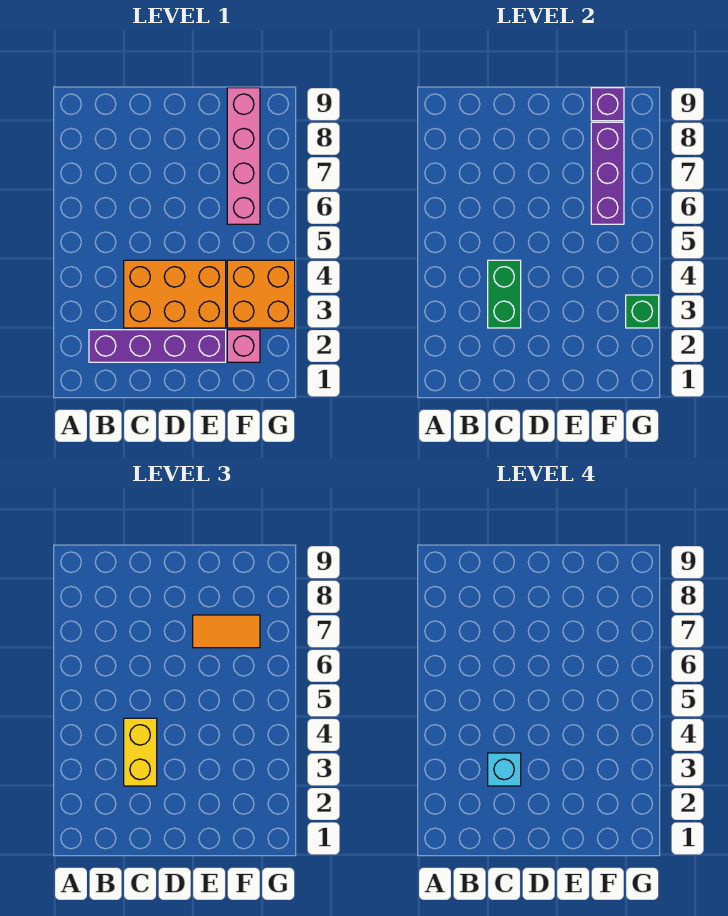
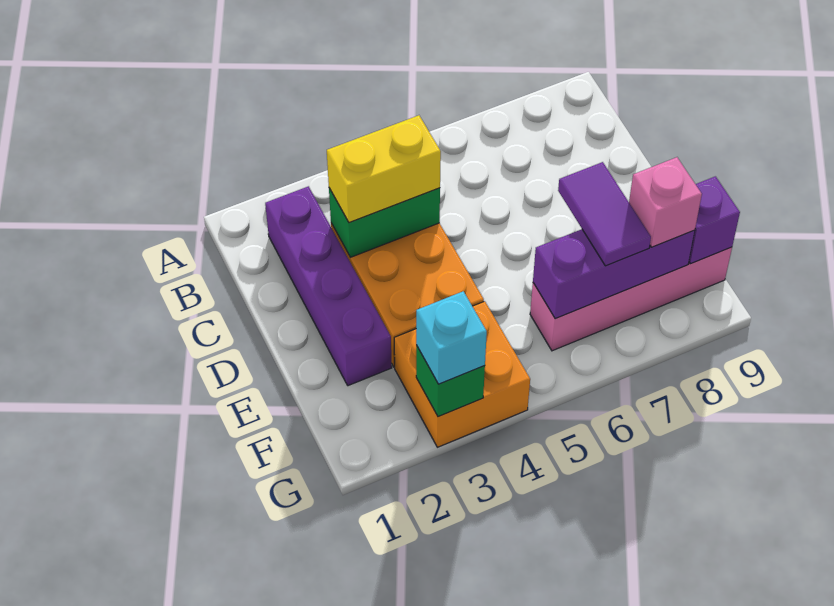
cyan 1x1 brick [488,753,521,786] -> cyan 1x1 brick moved to [416,291,487,384]
orange 1x2 tile [193,615,260,648] -> purple 1x2 tile [558,162,651,266]
pink 1x1 brick [227,330,260,362] -> pink 1x1 brick moved to [629,157,702,247]

